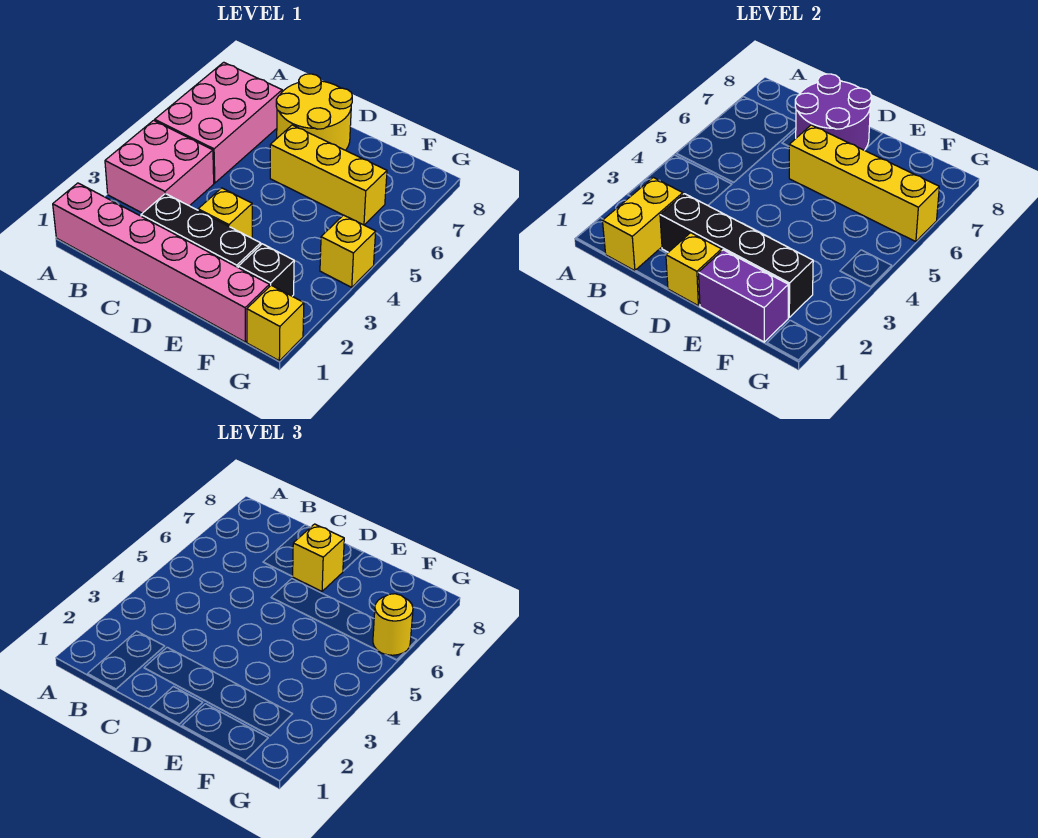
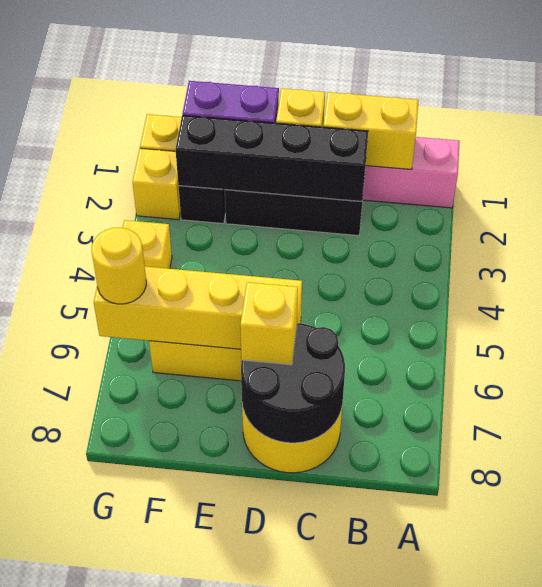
pink 2x2 brick [105,120,214,213] -> none
pink 2x3 brick [155,62,282,183] -> none
yellow 1x2 brick [603,177,683,271] -> yellow 1x2 brick turned to [323,92,419,169]
purple 2x2 round brick [795,74,871,150] -> black 2x2 round brick [241,323,345,443]
yellow 1x1 brick [198,188,252,238] -> yellow 1x1 brick moved to [133,148,181,220]

